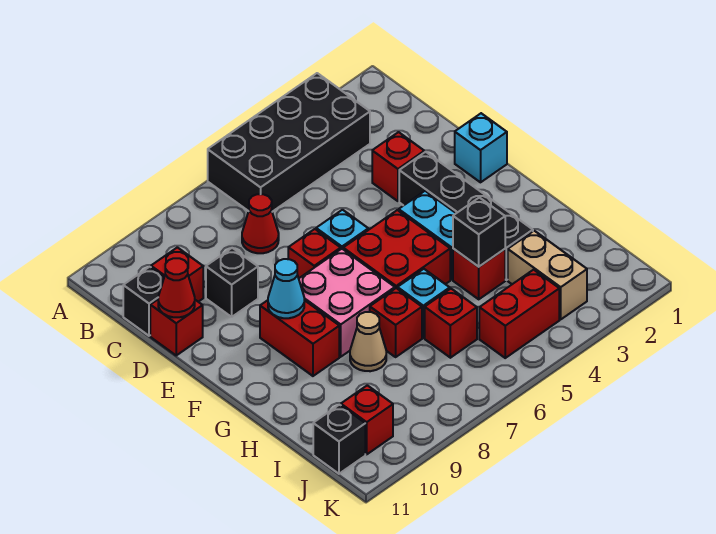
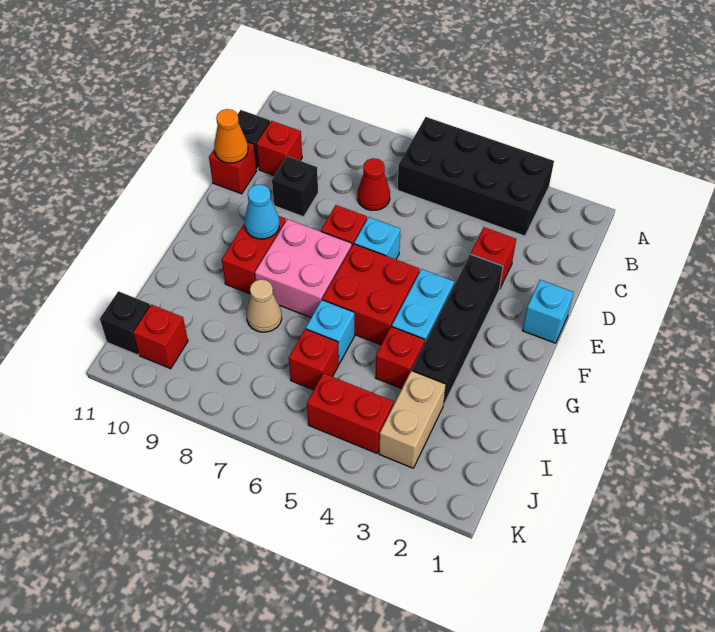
red 1x1 cone [158,258,195,317] -> orange 1x1 cone [214,109,248,163]
black 1x1 brick [453,197,505,267] -> none
red 1x1 brick [370,288,422,357] -> none

